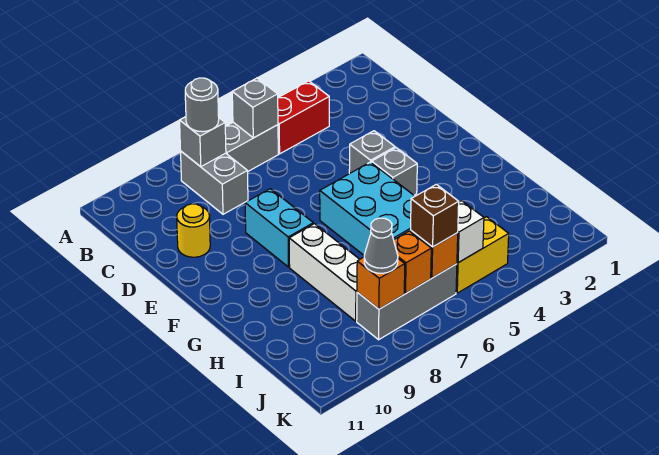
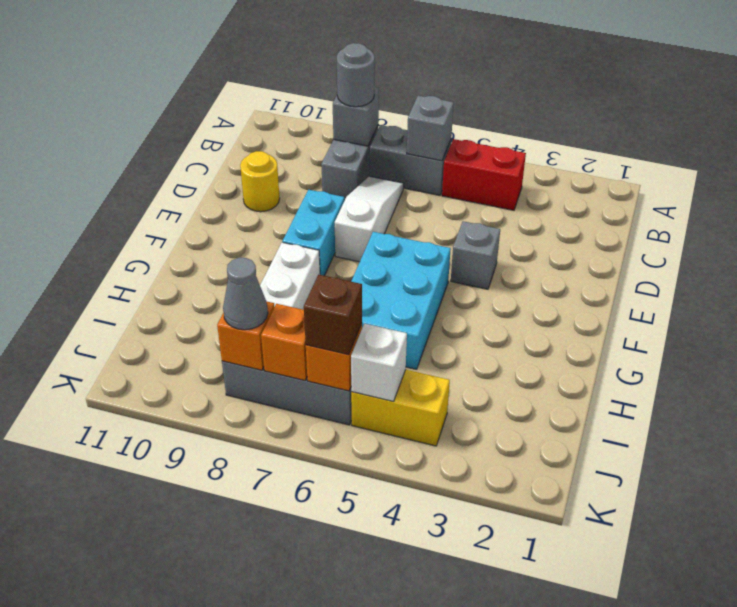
none -> white 1x3 slope [335,176,404,262]
grey 1x1 brick [372,148,417,195] -> none

